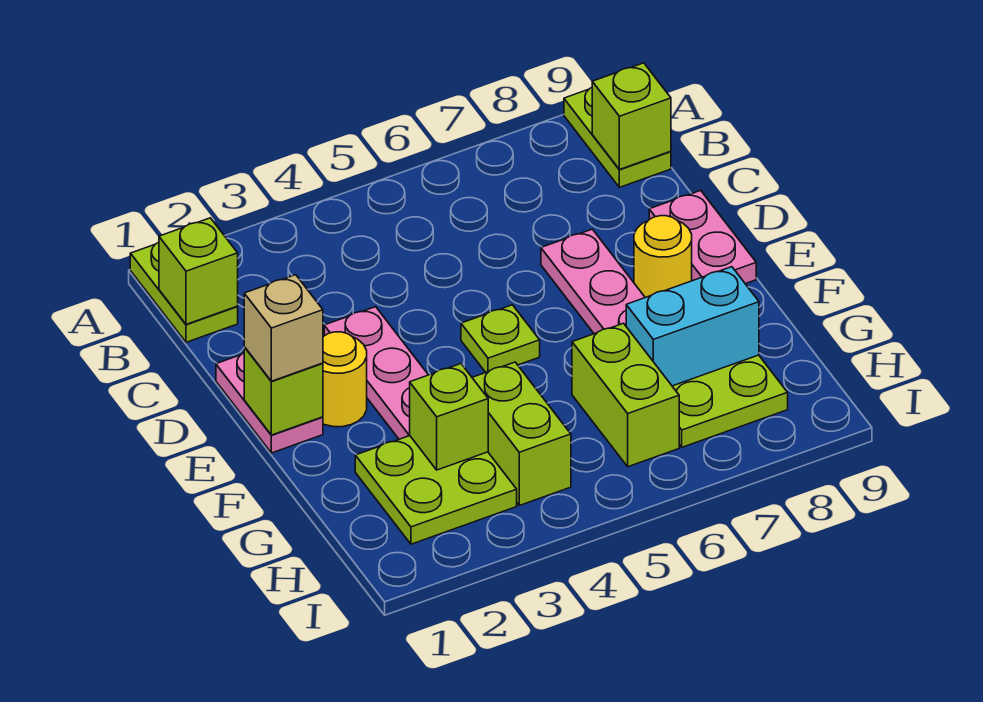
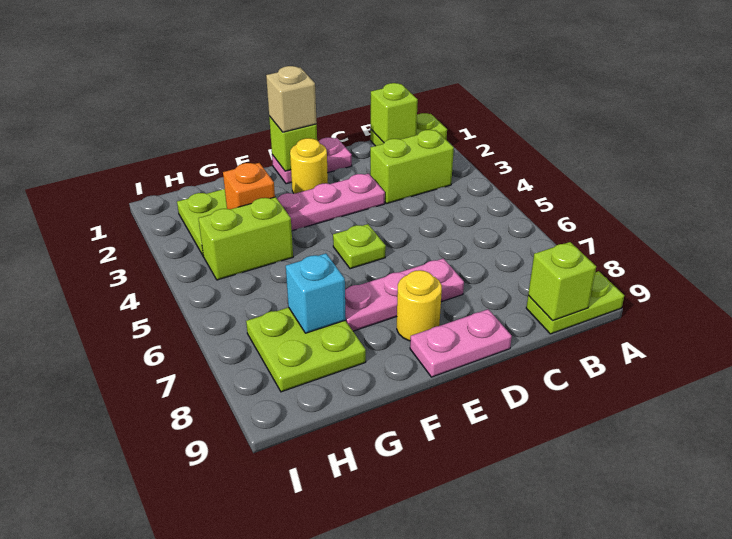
lime 1x1 brick [410,364,488,470] -> orange 1x1 brick [223,163,275,209]
lime 1x2 brick [572,323,679,467] -> lime 1x2 brick moved to [370,130,454,204]
cyan 1x2 brick [626,267,759,386] -> cyan 1x1 brick [286,253,346,333]

